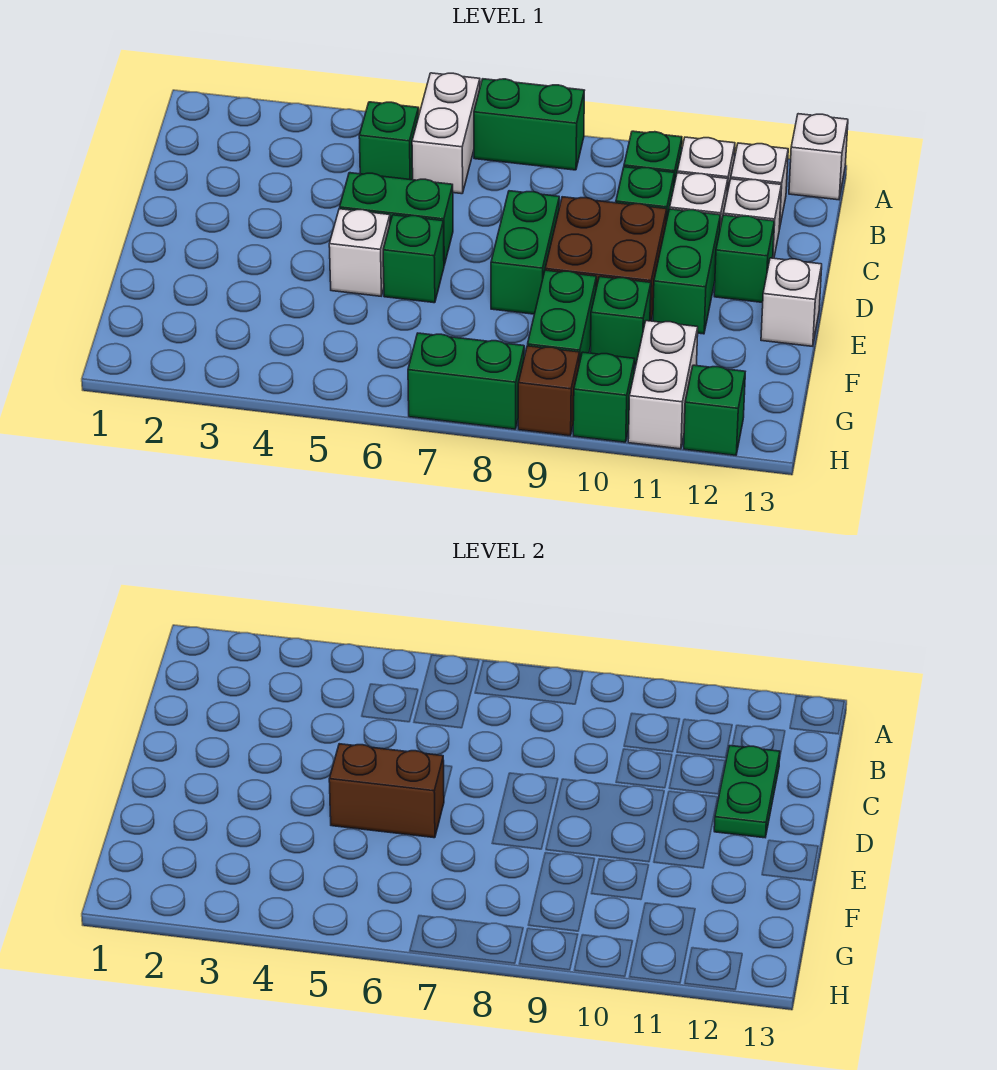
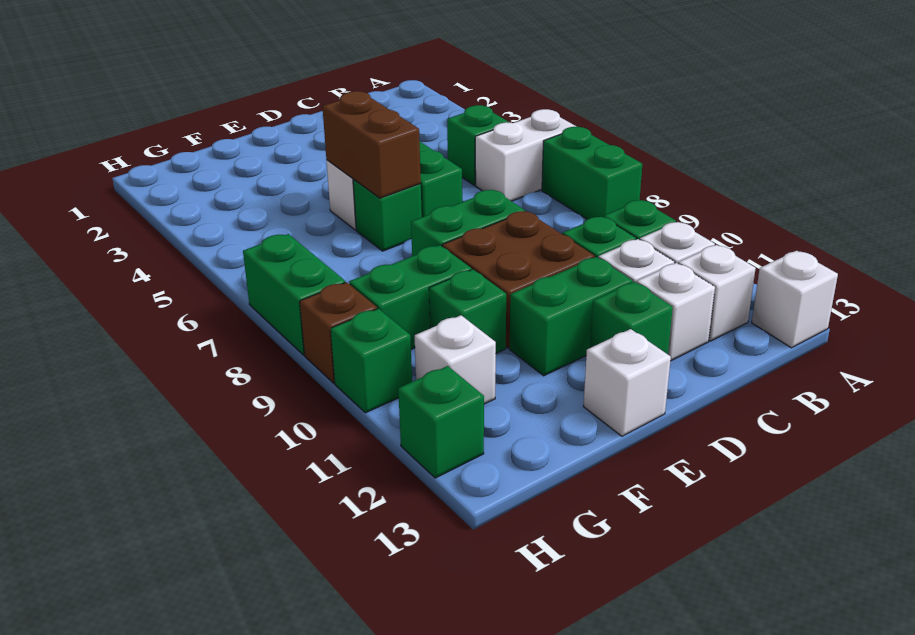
green 1x2 plate [714,746,780,838] -> none
white 1x2 brick [628,321,698,449] -> white 1x1 brick [415,315,496,404]

